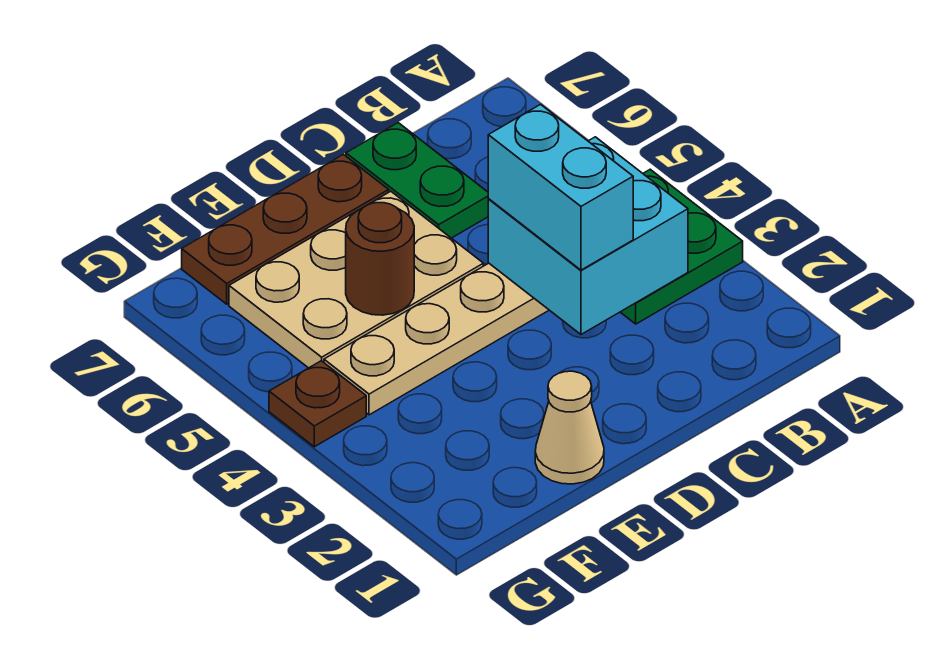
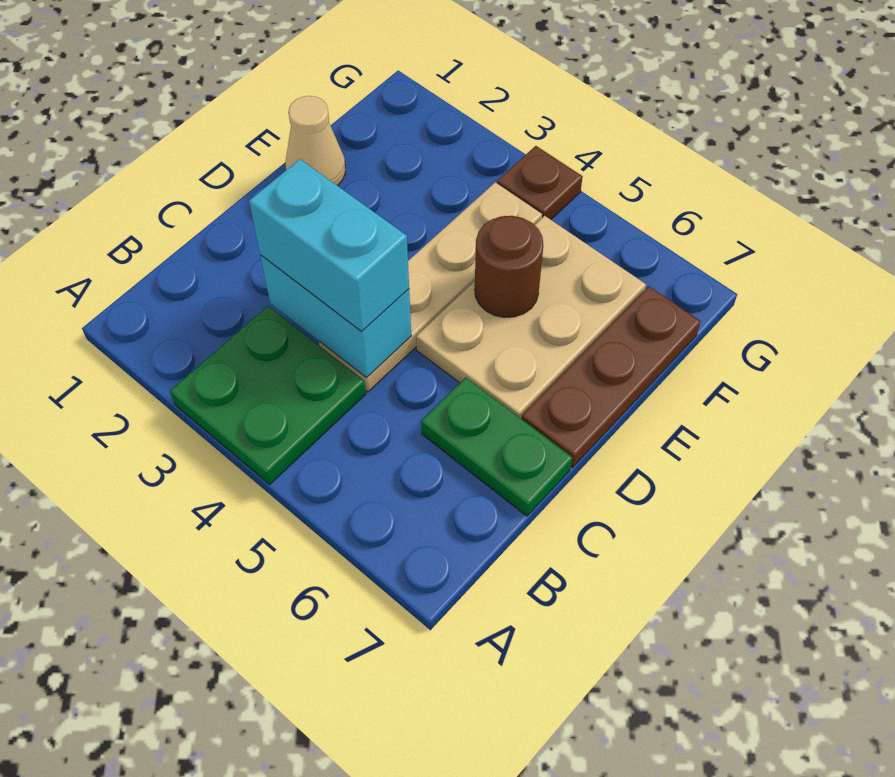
cyan 2x2 brick [488,137,688,334] -> cyan 1x2 brick [260,255,411,378]

